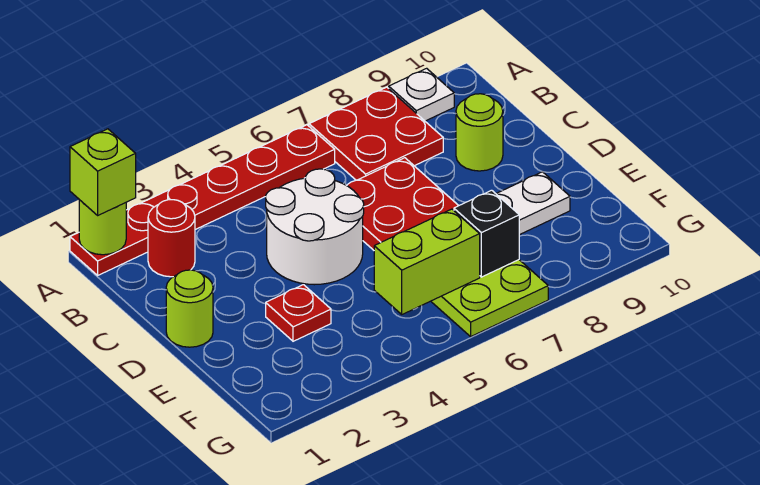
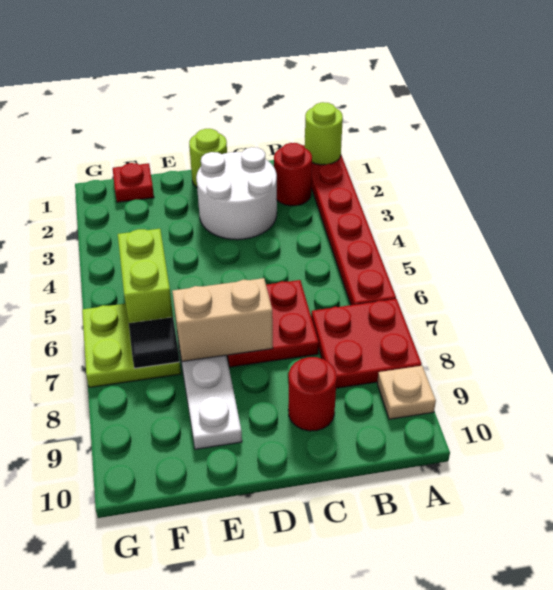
lime 1x1 brick [70,129,136,215] -> none
white 1x1 plate [389,68,454,121] -> tan 1x1 plate [377,366,436,419]
white 2x2 round brick [266,169,364,285] -> white 2x2 round brick moved to [196,147,277,240]
lime 1x1 round brick [456,94,503,171] -> red 1x1 round brick [288,357,337,431]
none -> tan 1x2 brick [172,278,273,362]
red 1x1 plate [266,285,331,341] -> red 1x1 plate moved to [113,163,154,202]
black 1x1 brick [454,190,519,277] -> black 1x1 tile [129,317,180,368]

